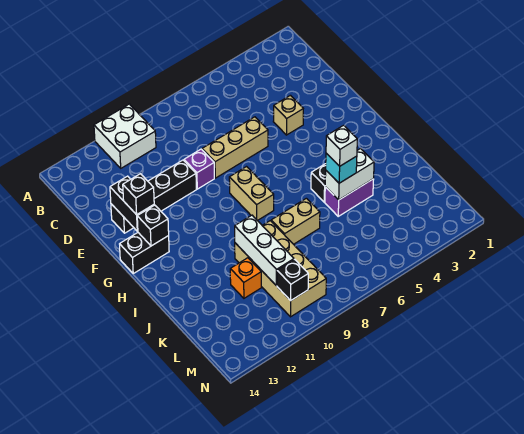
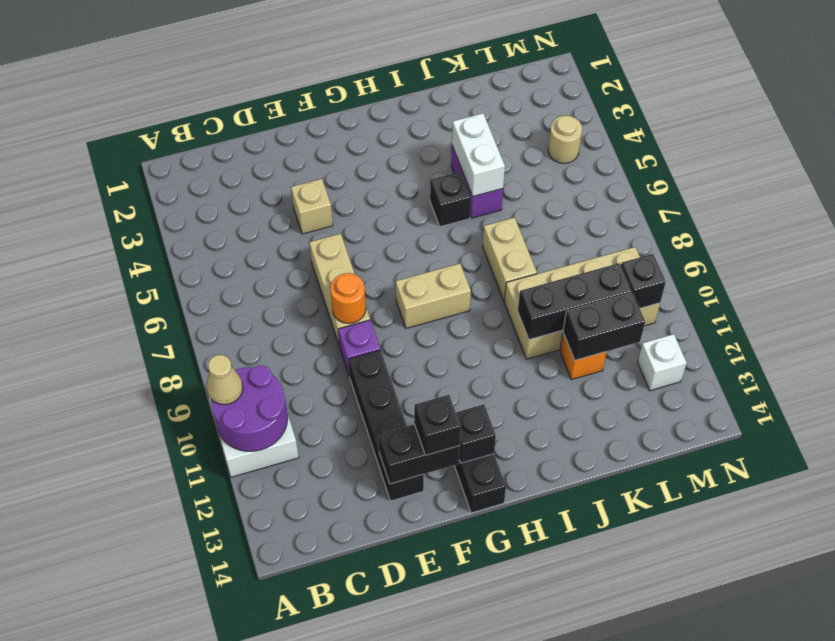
none -> purple 2x2 round brick [211,366,288,451]
none -> tan 1x1 cone [207,355,243,405]
none -> orange 1x1 round brick [330,273,366,323]
cyan 1x1 brick [326,153,357,183] -> none
white 1x1 brick [326,125,357,166] -> white 1x1 brick moved to [638,334,687,391]
white 1x3 brick [235,215,294,286] -> black 1x3 brick [518,263,632,340]
none -> black 1x2 brick [563,293,645,360]
none -> tan 1x1 round brick [548,115,582,163]

